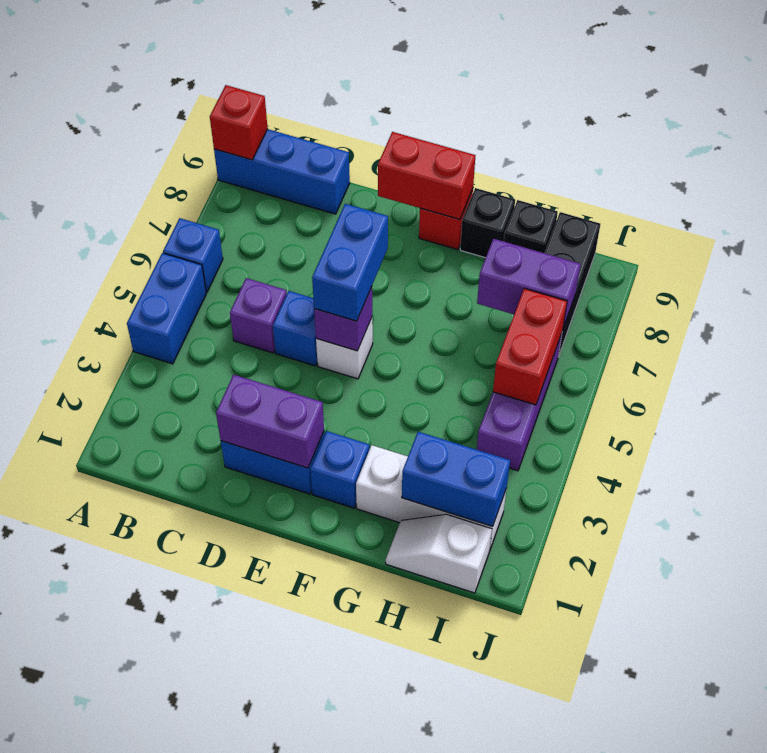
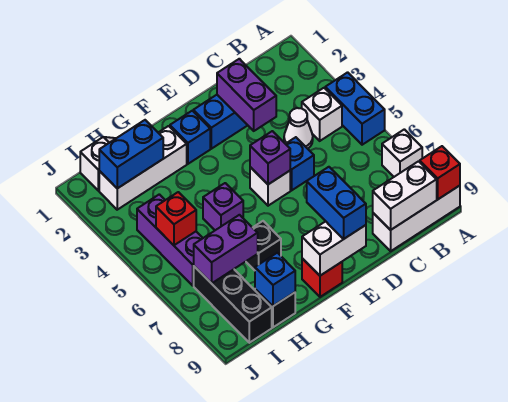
blue 1x1 brick [163,218,223,292] -> blue 1x1 brick moved to [255,253,295,306]
none -> white 1x1 brick [382,129,422,177]
blue 1x3 brick [214,129,350,214] -> white 1x3 brick [373,186,460,251]
none -> white 1x1 brick [302,88,342,141]
none -> white 1x2 brick [373,161,437,230]
none -> white 1x1 cone [284,108,313,149]
purple 1x1 brick [230,278,287,353] -> purple 1x1 brick moved to [203,183,243,230]
purple 1x2 brick [216,375,324,468] -> purple 1x2 brick turned to [217,59,276,131]
blue 1x2 brick [312,204,388,321] -> blue 1x2 brick moved to [307,167,366,239]
red 1x2 brick [378,132,475,219] -> white 1x2 brick [302,221,366,276]
black 1x1 brick [460,188,515,258] -> black 1x1 brick moved to [246,221,281,270]
red 1x2 brick [493,288,567,405] -> red 1x1 brick [156,192,196,245]

